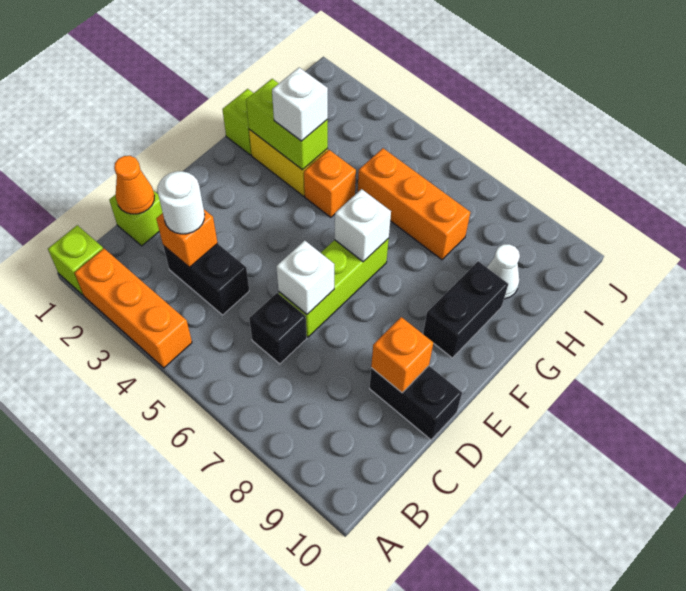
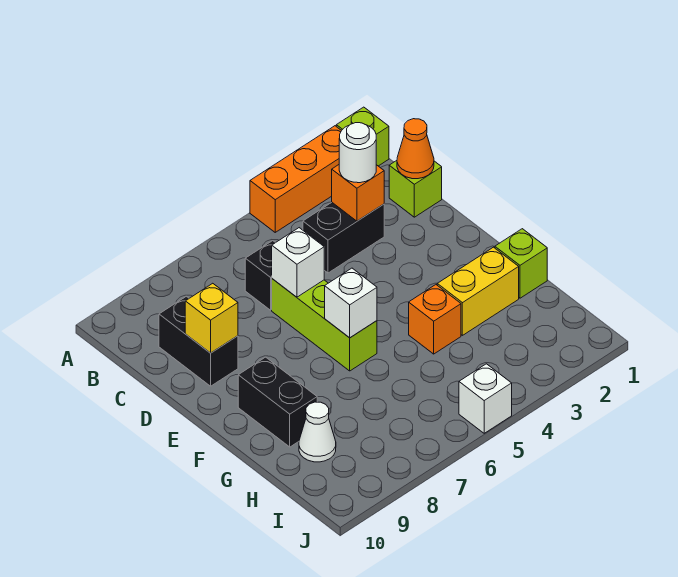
black 1x2 brick [369,366,462,440] -> black 1x2 brick turned to [159,296,238,386]
orange 1x1 brick [371,317,433,393] -> yellow 1x1 brick [185,283,238,353]
lime 1x2 brick [246,79,328,170] -> none
white 1x1 brick [272,68,328,141] -> white 1x1 brick moved to [459,364,512,433]
orange 1x3 brick [358,148,470,260] -> none

